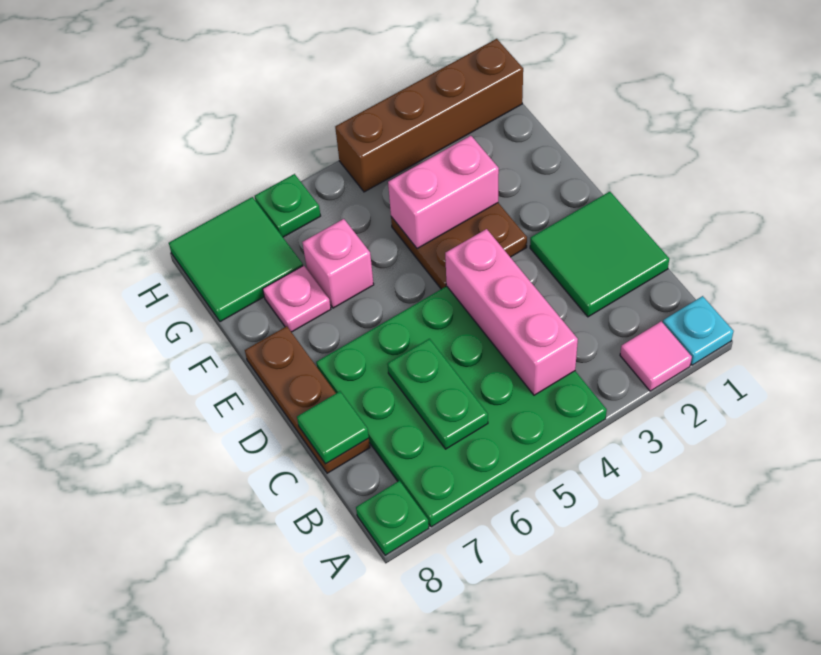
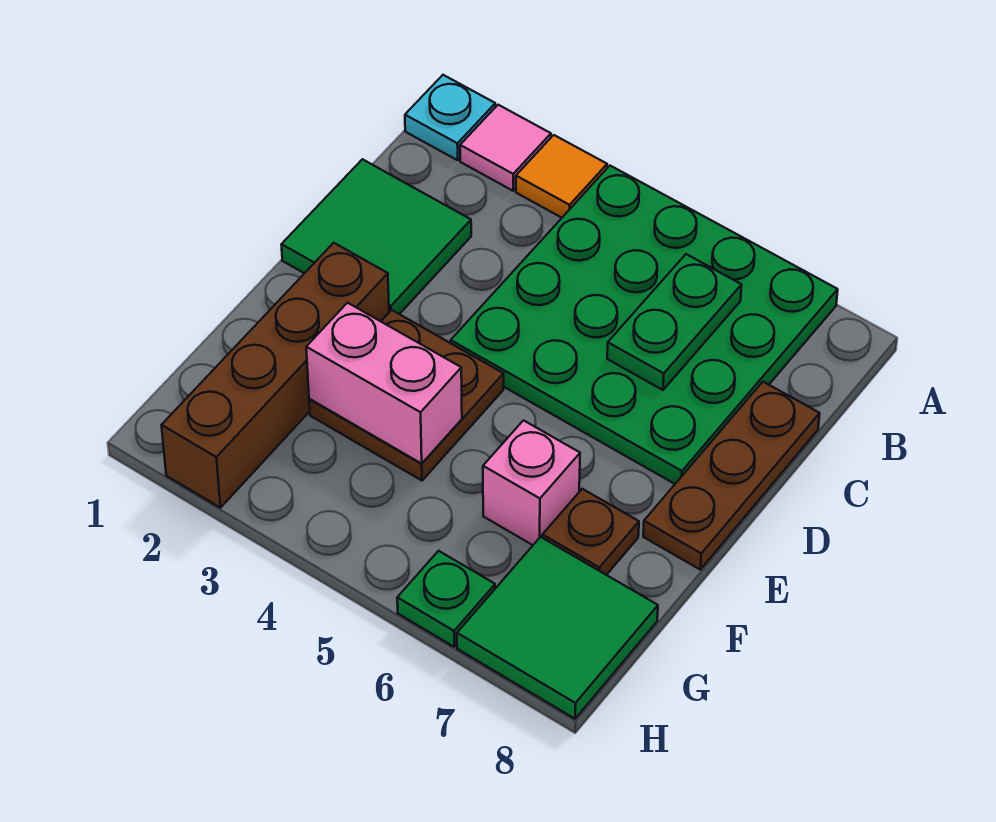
none -> orange 1x1 tile [516,135,607,218]
green 1x1 plate [356,481,429,555] -> none
pink 1x3 brick [445,229,578,395] -> none
green 1x1 tile [297,391,369,464] -> none
pink 1x1 plate [263,266,331,332] -> brown 1x1 plate [542,489,639,575]
brown 1x4 brick [335,39,523,192] -> brown 1x4 brick turned to [162,243,389,508]

